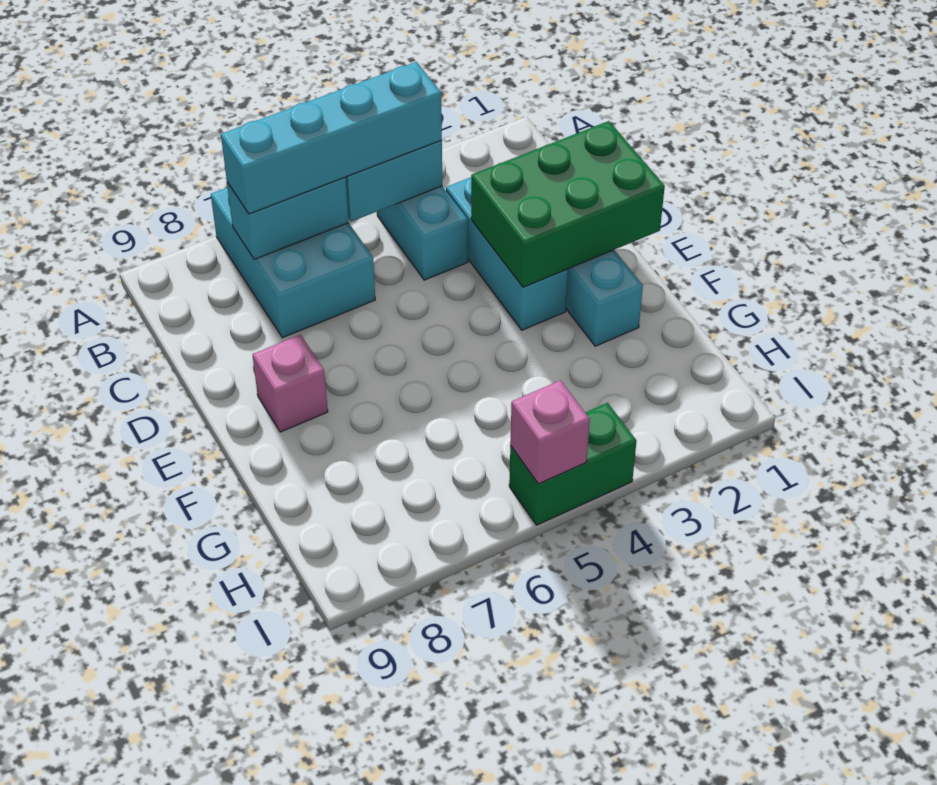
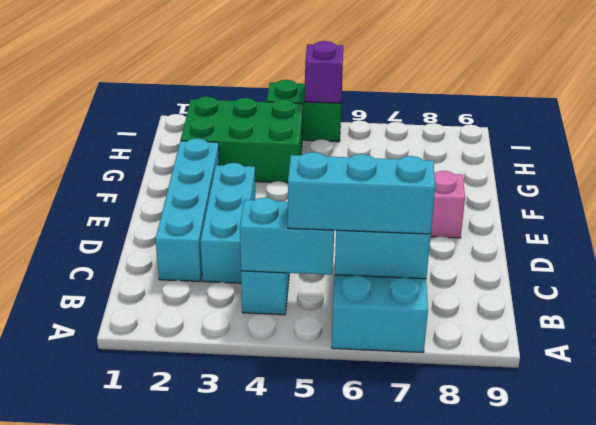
cyan 1x4 brick [221,62,442,214] -> cyan 1x3 brick [288,152,435,234]
green 2x3 brick [471,121,665,287] -> green 2x3 brick moved to [181,96,303,183]
pink 1x1 brick [510,380,590,484] -> purple 1x1 brick [305,41,343,103]

